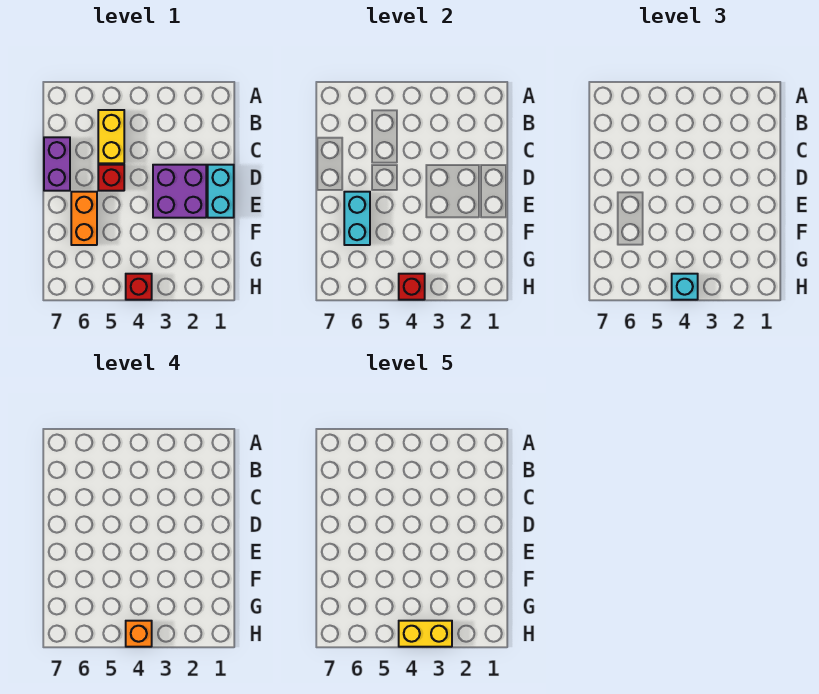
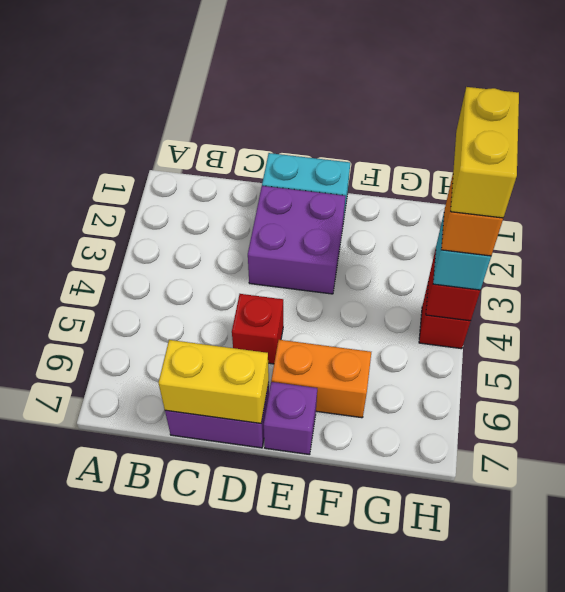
yellow 1x2 brick [98,110,124,163] -> yellow 1x2 brick moved to [158,340,269,423]
cyan 1x2 brick [344,192,370,245] -> none
none -> purple 1x1 brick [264,382,317,455]

